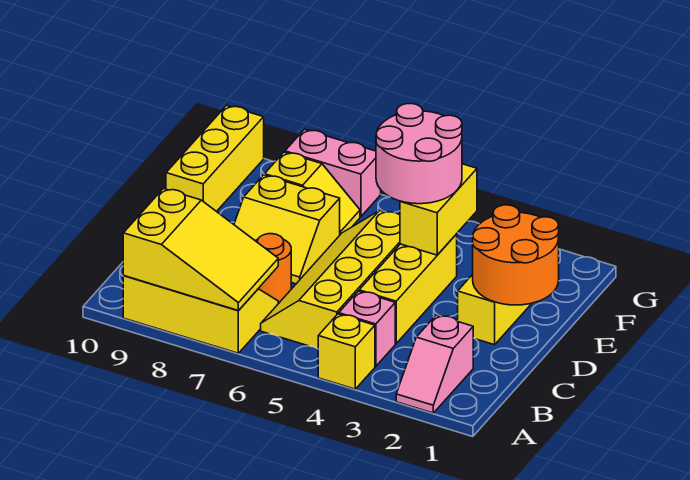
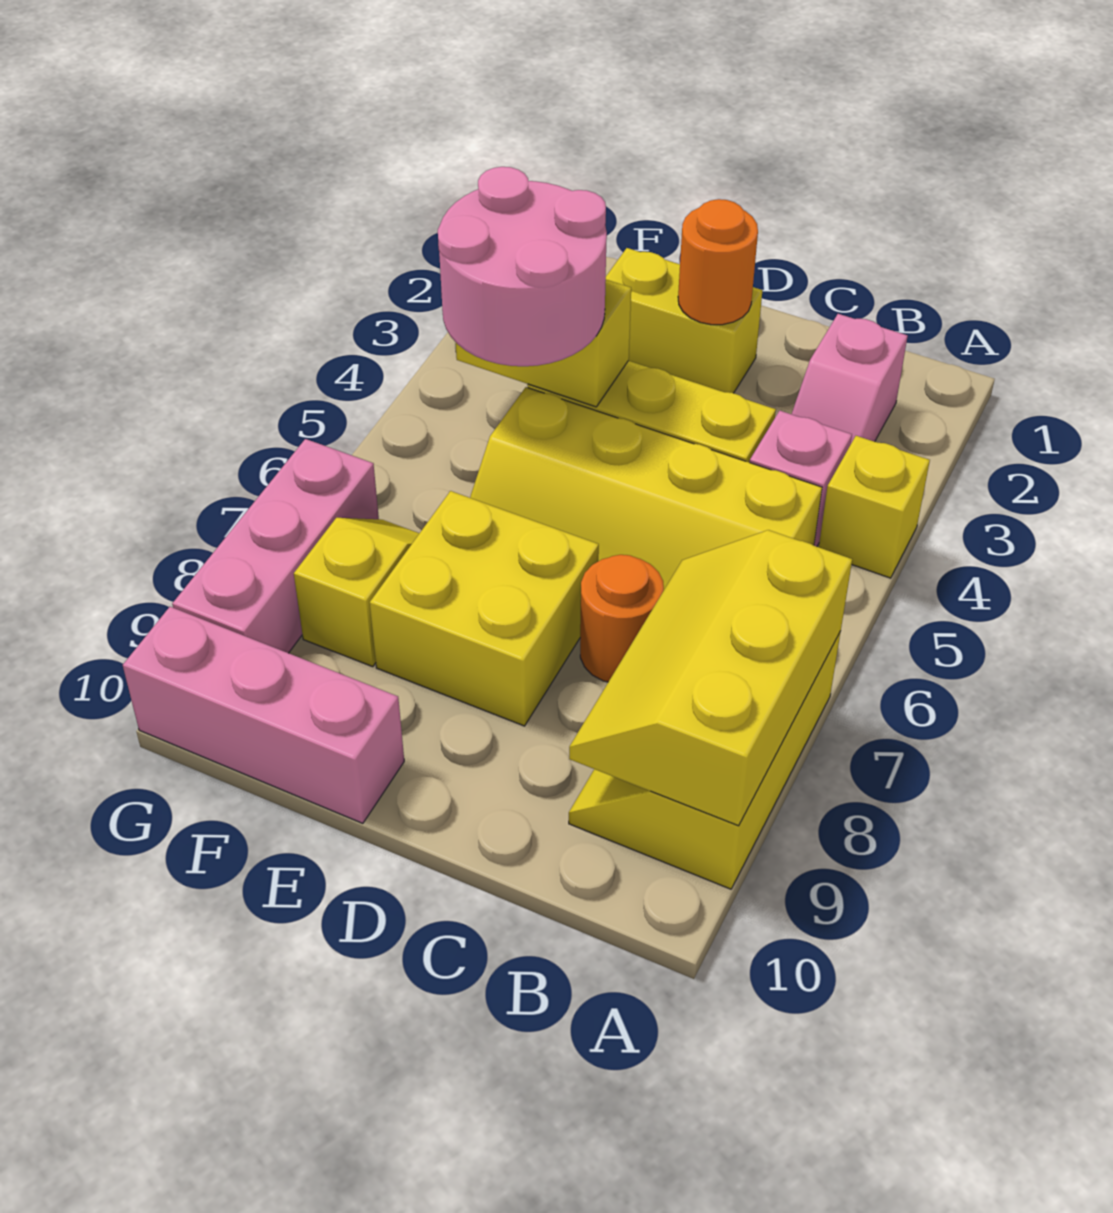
pink 1x2 slope [396,315,473,413] -> pink 1x2 slope turned to [792,314,908,443]
yellow 2x3 slope [123,189,278,311] -> yellow 2x3 slope turned to [569,530,852,826]
orange 2x2 round brick [473,205,559,305] -> orange 1x1 round brick [678,199,758,325]
yellow 2x2 slope [234,175,340,284] -> yellow 2x2 brick [370,491,599,726]
yellow 1x3 brick [166,105,264,212] -> pink 1x3 brick [123,607,404,823]
pink 1x2 brick [285,129,381,217] -> pink 1x3 brick [172,439,379,653]

